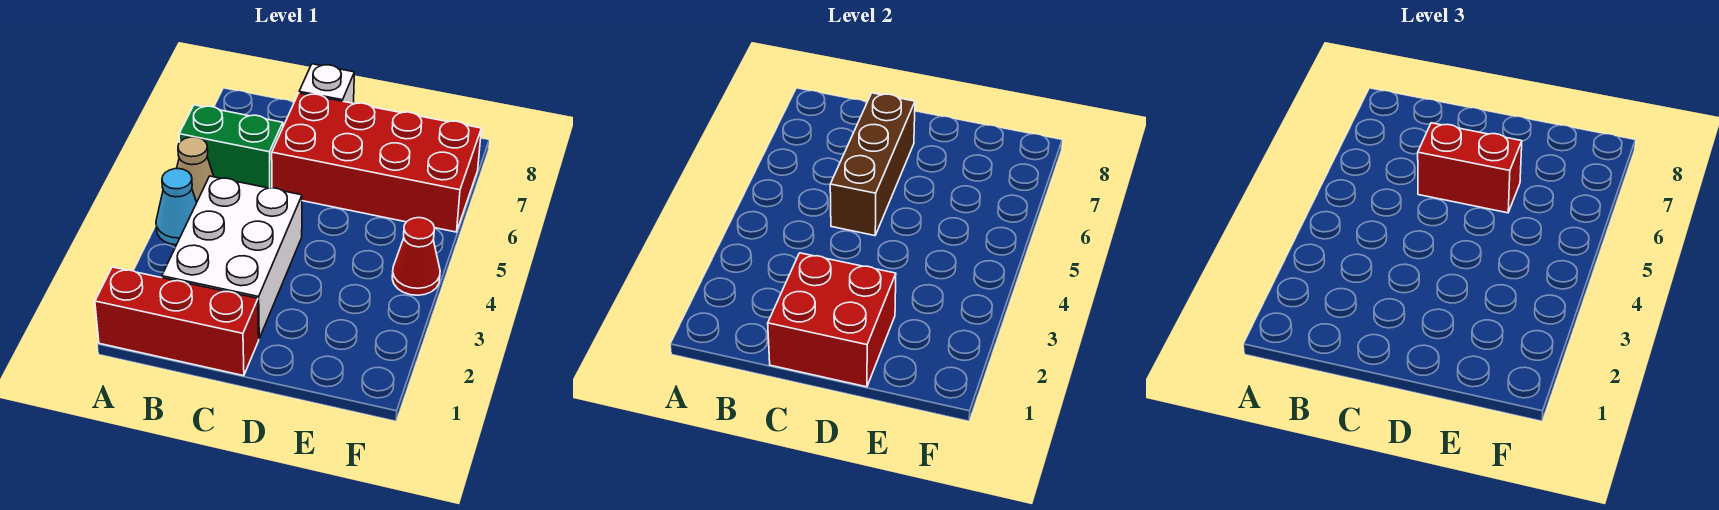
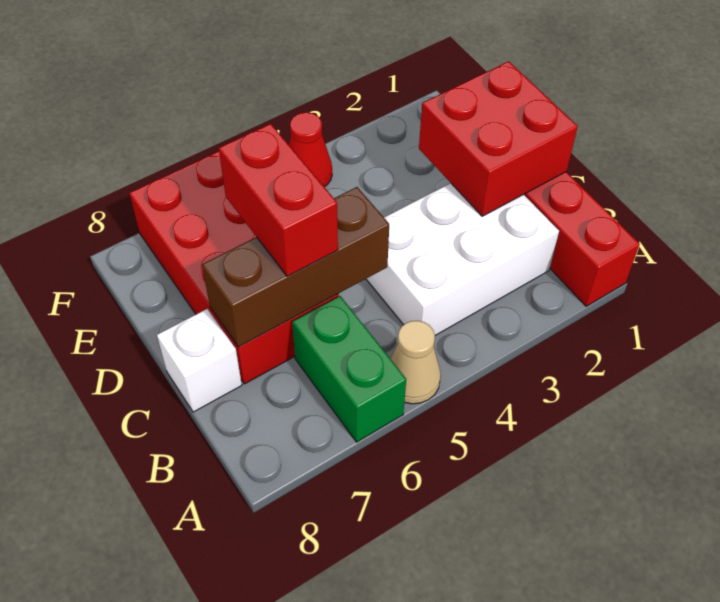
cyan 1x1 cone [156,169,197,245] -> none

